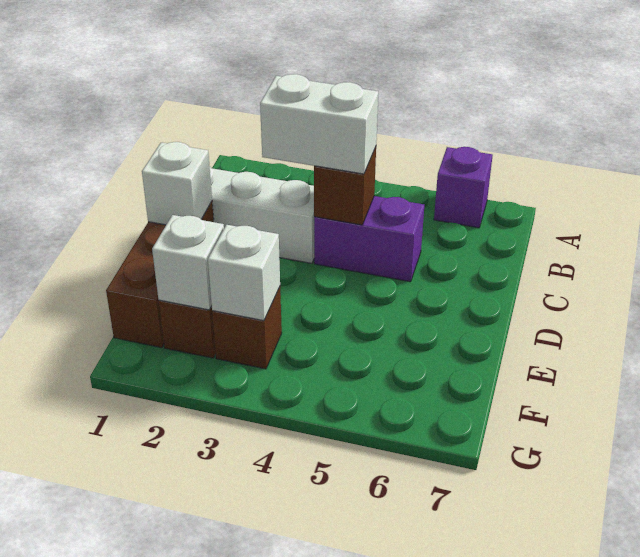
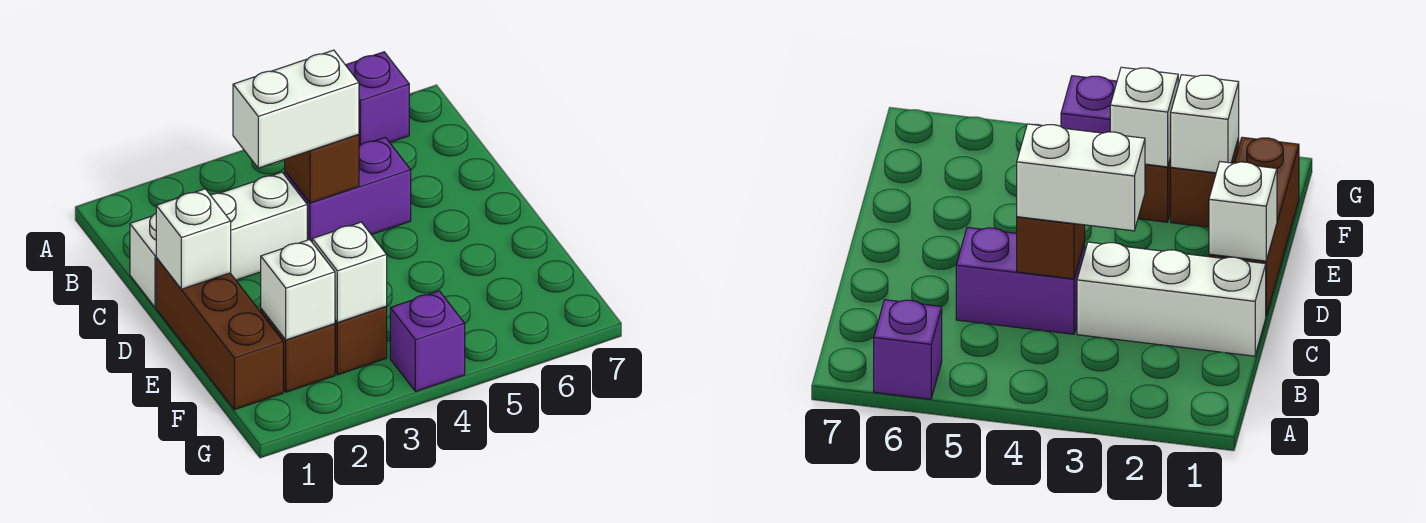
none -> purple 1x1 brick [390,291,465,392]

